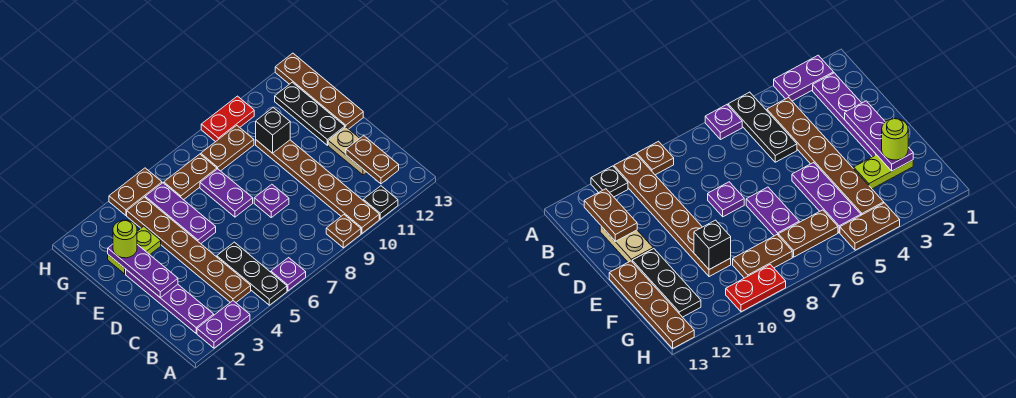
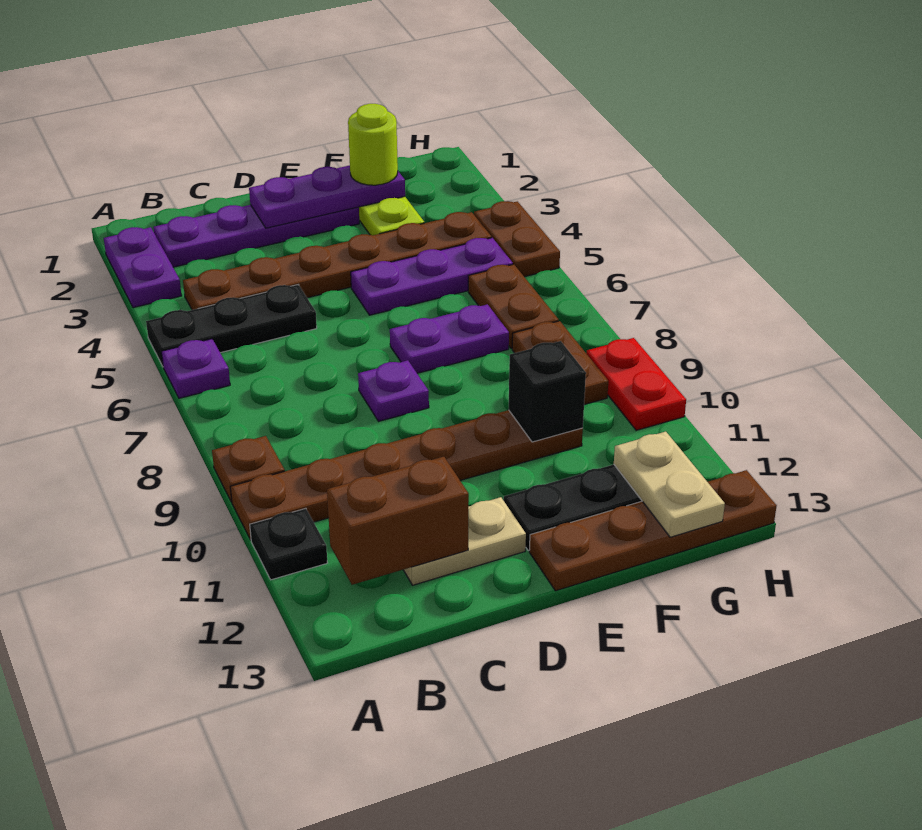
brown 1x2 plate [346,136,399,184] -> brown 1x2 brick [327,457,469,585]
none -> tan 1x2 plate [614,432,725,537]

